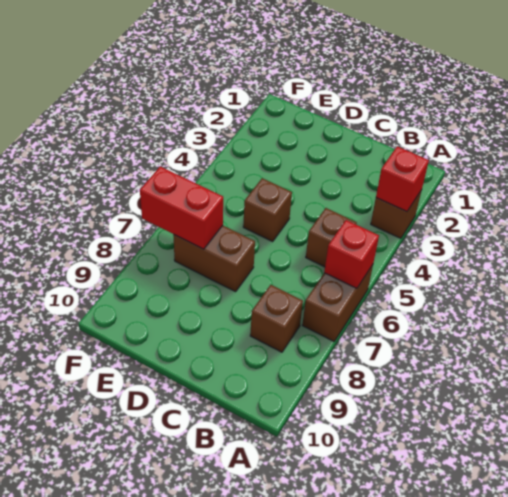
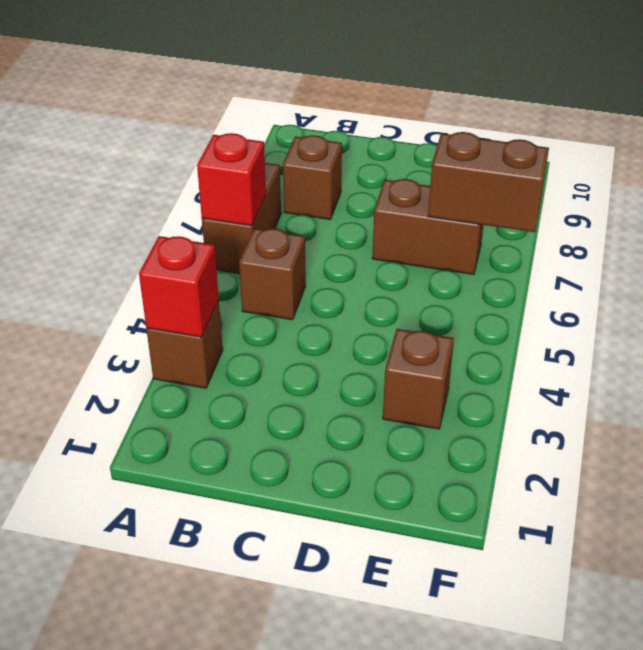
brown 1x1 brick [243,178,292,241] -> brown 1x1 brick moved to [383,329,454,429]
red 1x2 brick [140,166,223,249] -> brown 1x2 brick [428,132,549,232]

